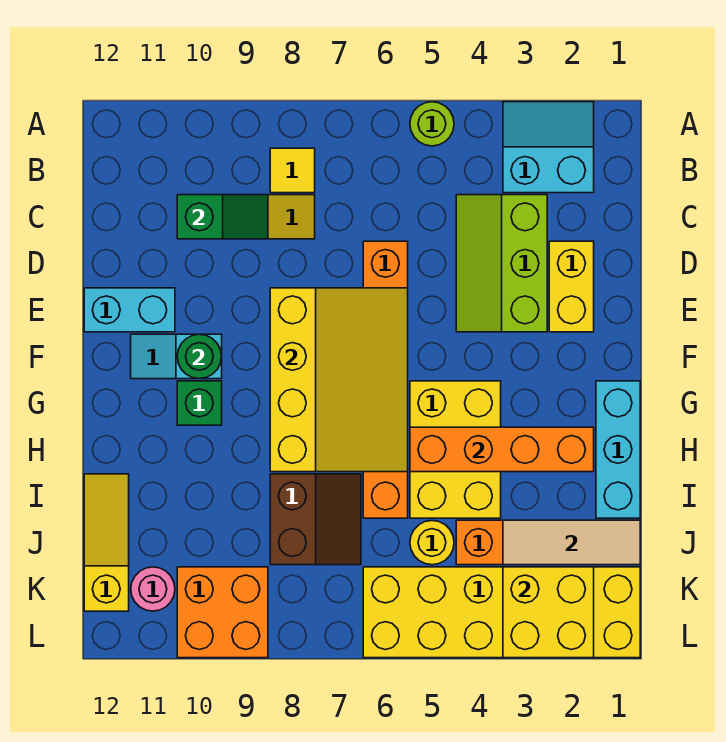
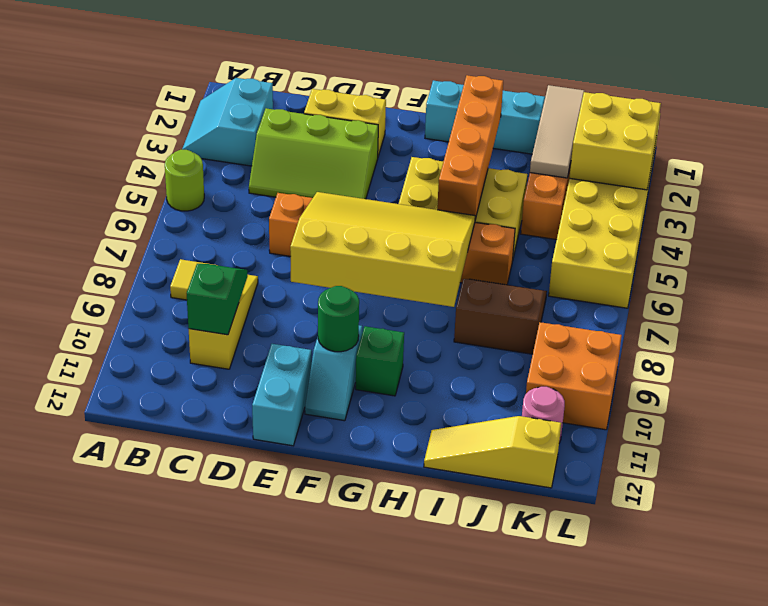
yellow 1x1 round brick [410,521,454,565] -> none

